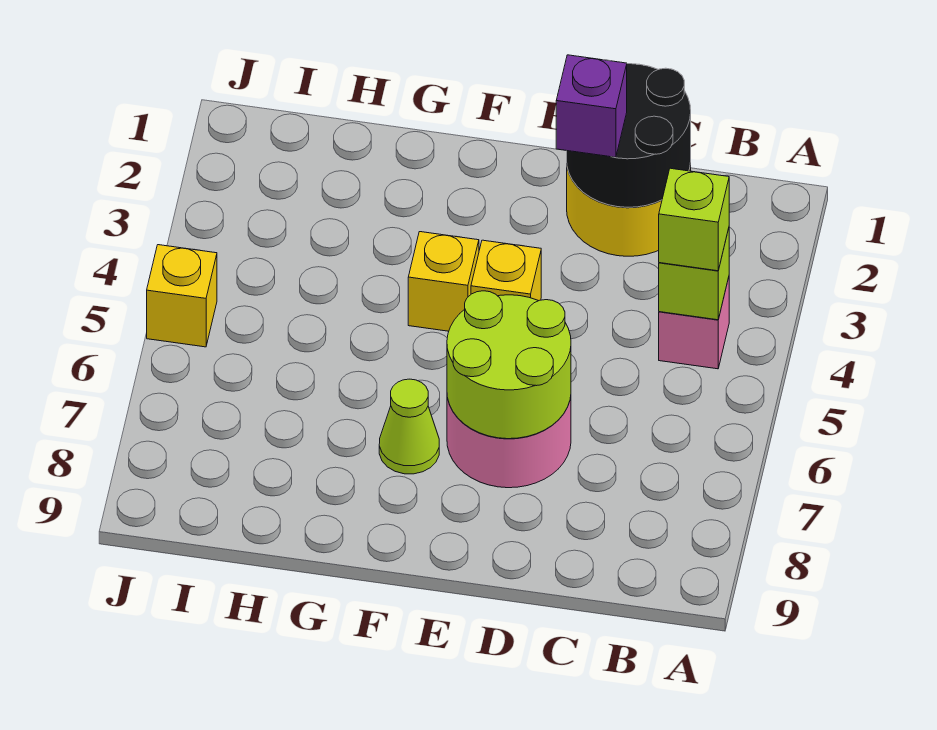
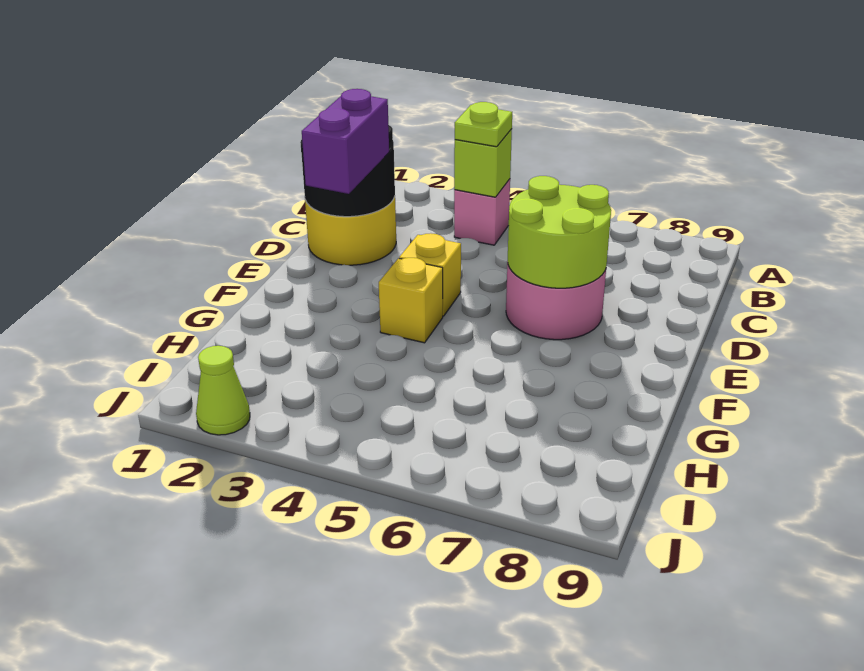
lime 1x1 brick [659,168,729,271] -> lime 1x1 plate [455,102,512,147]
purple 1x1 brick [556,55,627,157] -> purple 1x2 brick [302,89,389,194]
lime 1x1 cone [379,379,439,474] -> lime 1x1 cone moved to [196,346,250,435]
yellow 1x1 brick [147,245,217,347] -> none

